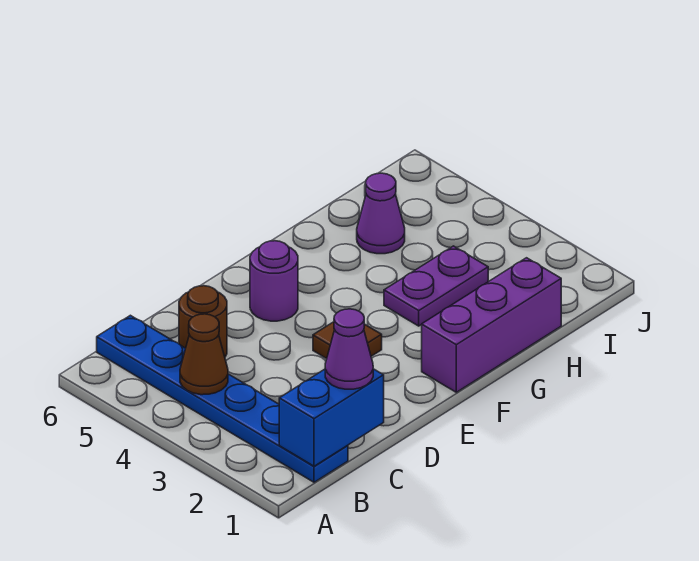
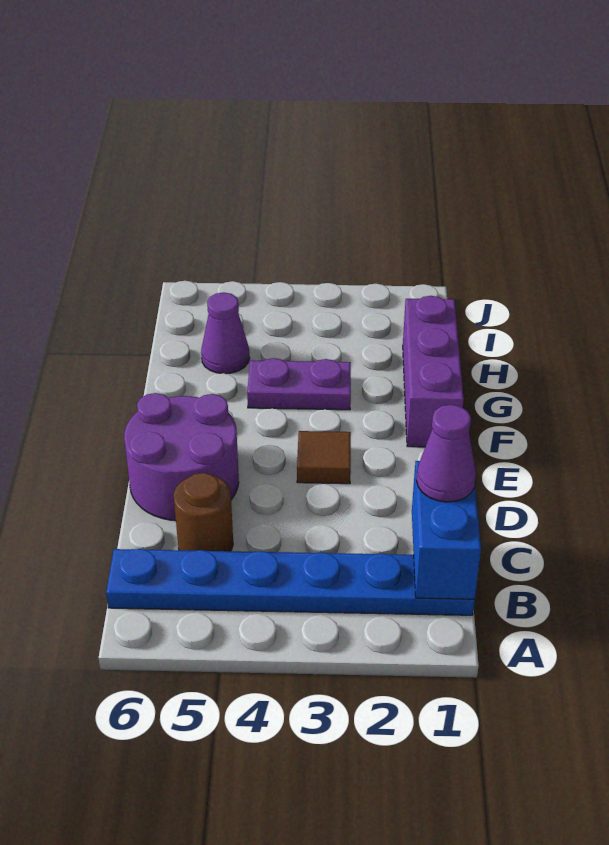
brown 1x1 cone [180,314,228,395] -> none
purple 1x1 round brick [250,241,298,321] -> purple 2x2 round brick [124,393,239,521]
purple 1x2 plate [384,246,488,326] -> purple 1x2 plate turned to [247,358,351,410]

